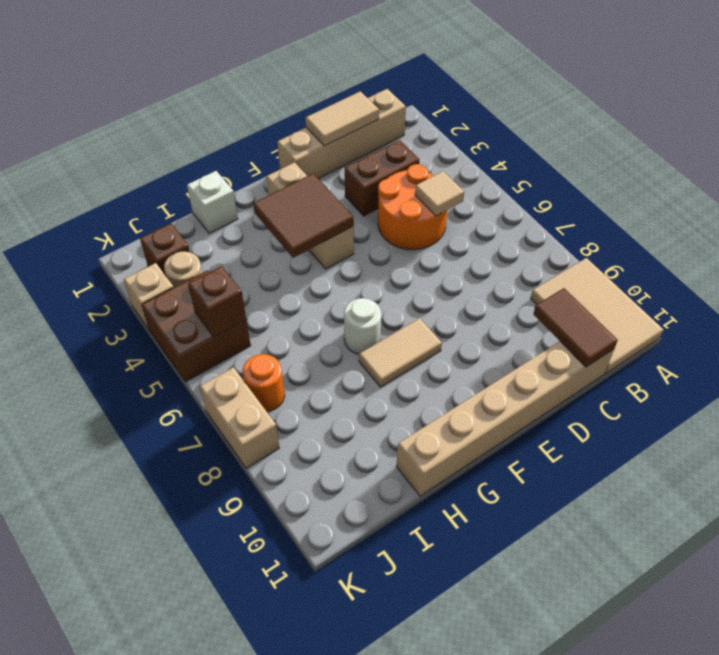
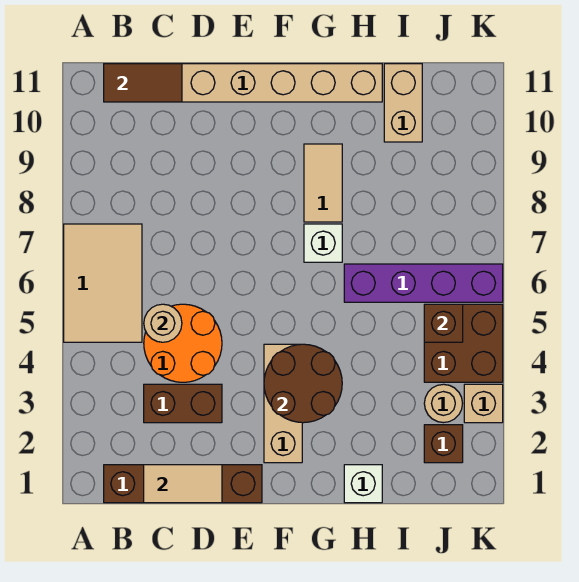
tan 2x3 tile [531,258,664,374] -> tan 2x3 tile moved to [64,224,142,342]
tan 1x4 brick [277,89,406,179] -> brown 1x4 brick [104,465,262,503]
tan 1x1 tile [415,171,464,216] -> tan 1x1 round brick [144,304,182,342]
brown 1x2 tile [533,288,618,367] -> brown 1x2 tile turned to [104,64,182,102]
brown 2x2 tile [253,173,354,258] -> brown 2x2 round brick [264,344,342,423]
tan 1x2 tile [359,318,442,387] -> tan 1x2 tile turned to [304,144,342,222]
white 1x1 round brick [344,298,381,354] -> white 1x1 brick [304,224,342,262]
none -> purple 1x4 brick [344,264,503,302]
orange 1x1 round brick [243,354,285,412] -> none
tan 1x2 brick [200,367,279,468] -> tan 1x2 brick moved to [384,64,422,142]

